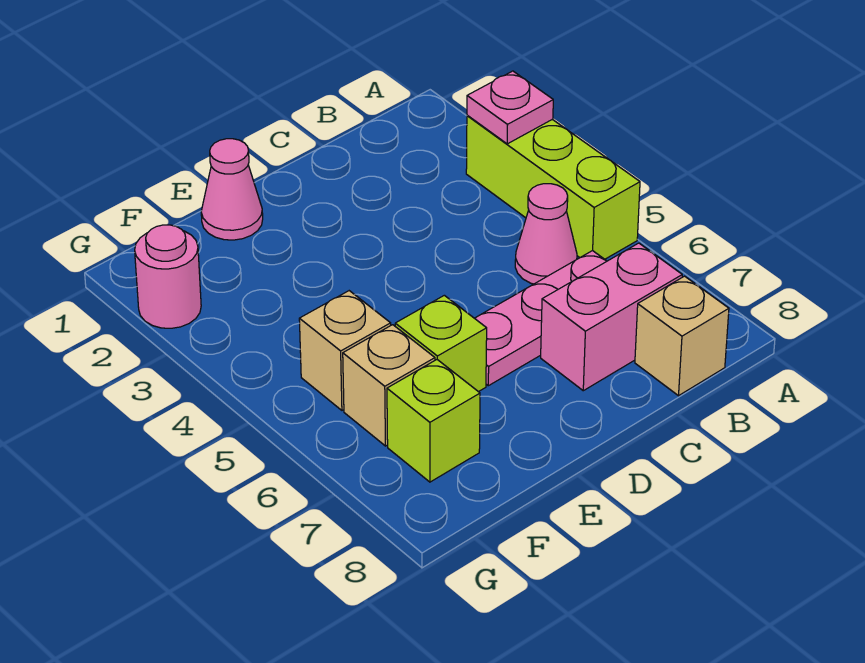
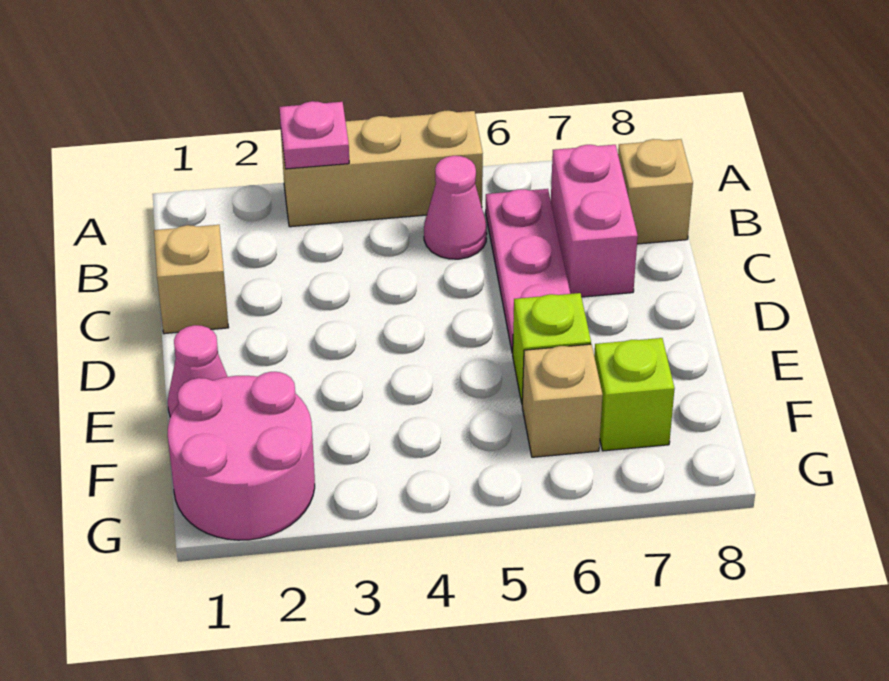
lime 1x3 brick [466,115,640,259] -> tan 1x3 brick [281,111,483,227]
tan 1x1 brick [299,291,391,410] -> tan 1x1 brick moved to [154,225,229,334]
pink 1x1 round brick [135,225,201,328] -> pink 2x2 round brick [168,372,315,540]

